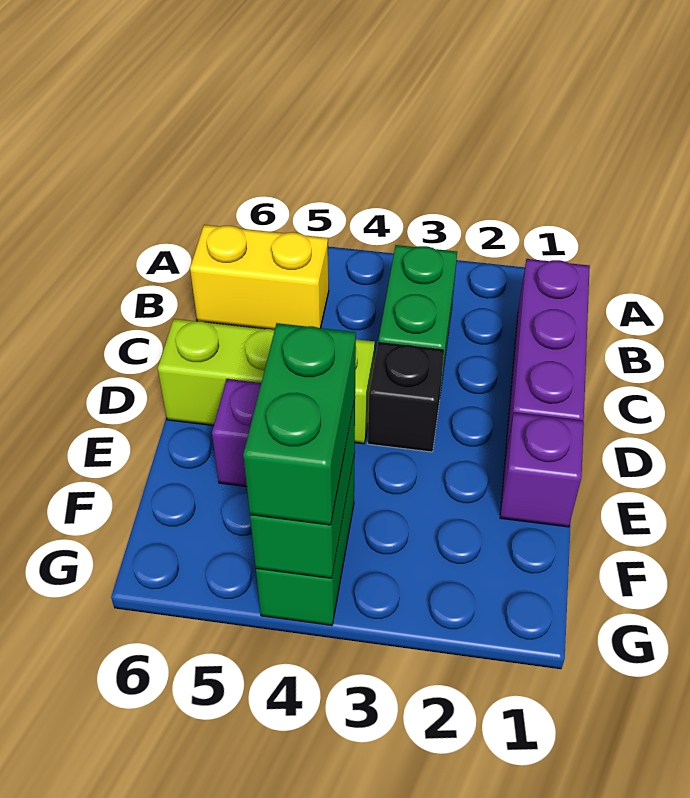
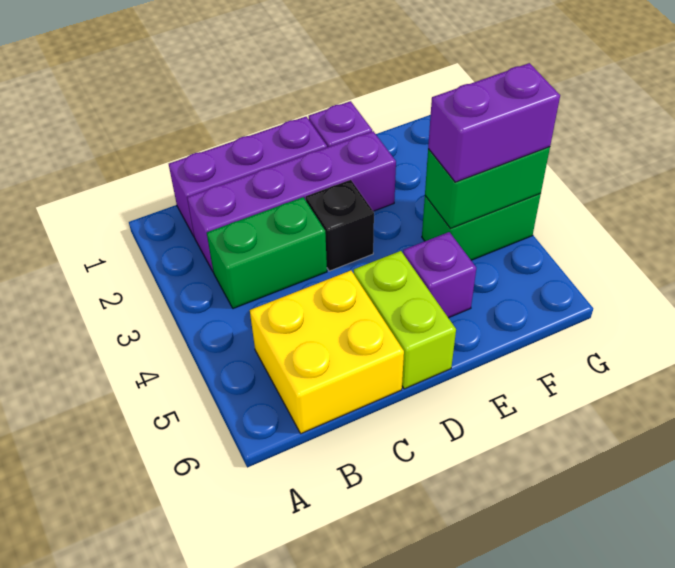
none -> purple 1x4 brick [187,131,396,271]
yellow 1x2 brick [190,225,329,330] -> yellow 2x2 brick [250,271,404,434]
lime 1x3 brick [158,319,375,444] -> lime 1x2 brick [354,251,456,389]
green 1x2 brick [243,323,356,525] -> purple 1x2 brick [428,63,560,182]

